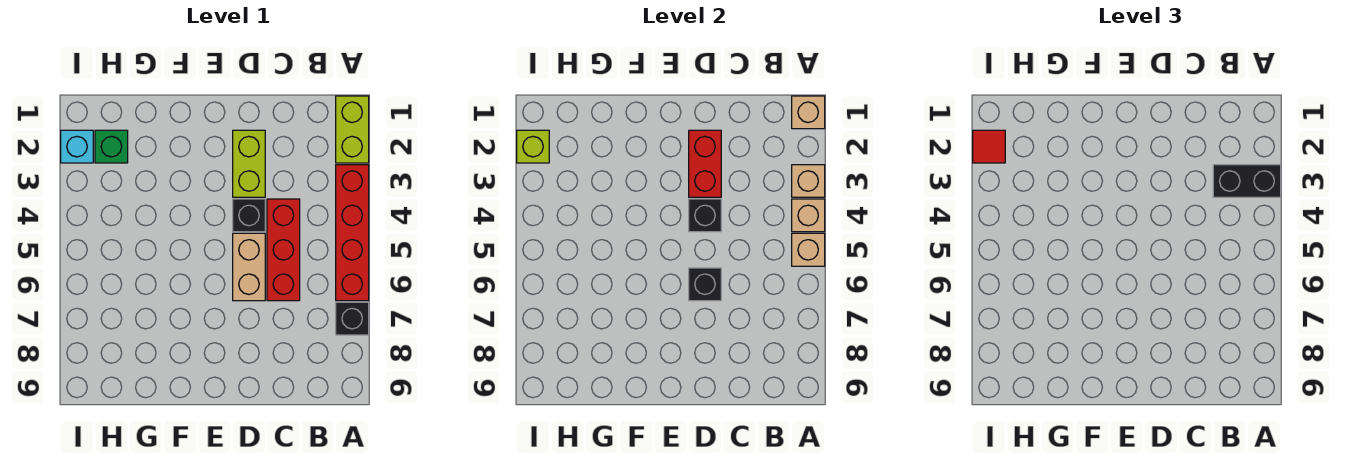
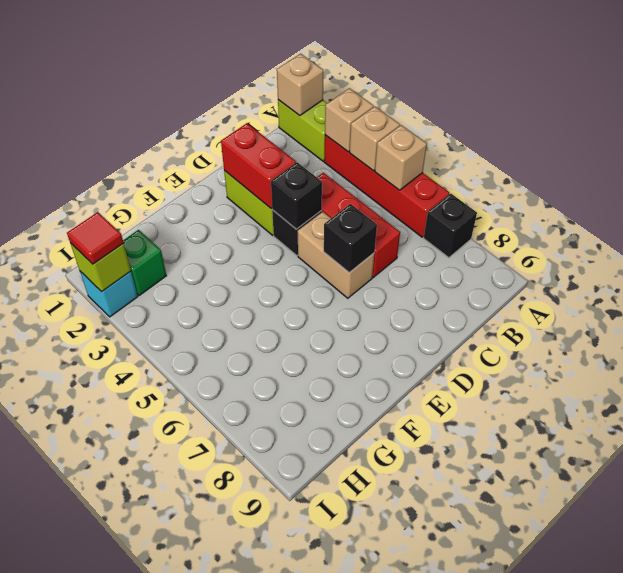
black 1x2 brick [1213,165,1281,197] -> none

